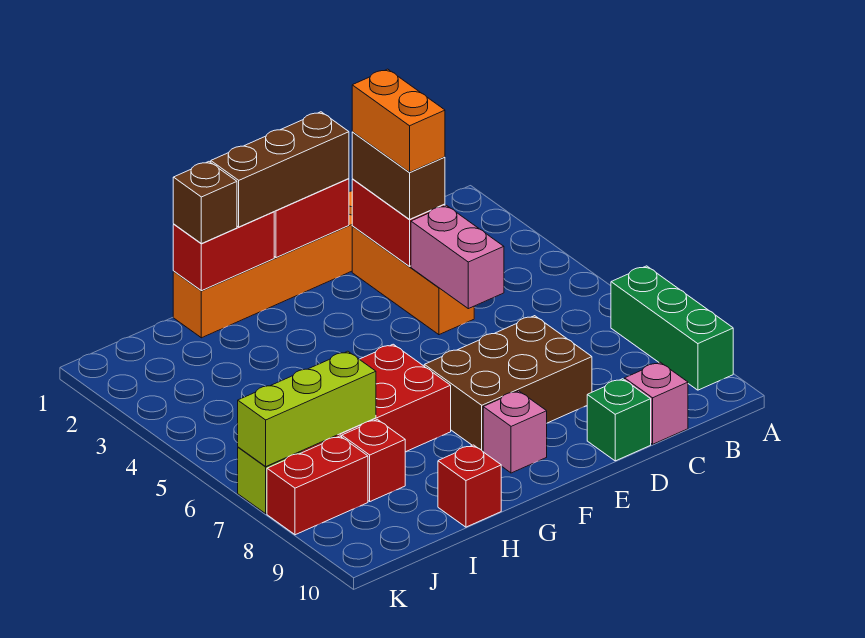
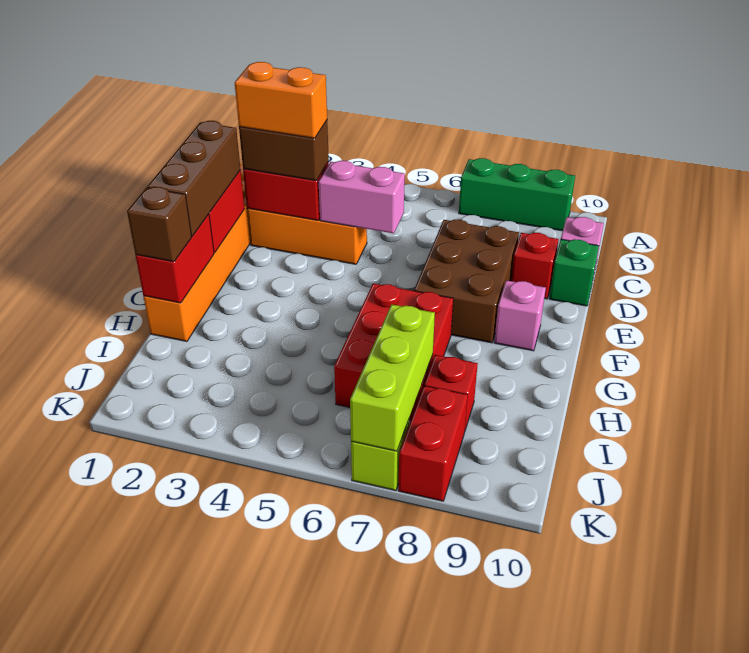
red 1x1 brick [438,445,501,527] -> red 1x1 brick moved to [511,233,559,299]

